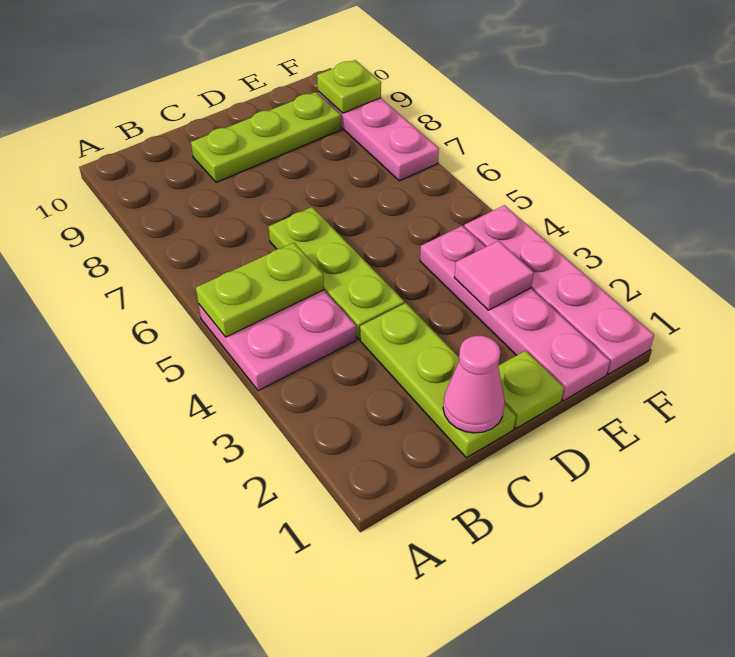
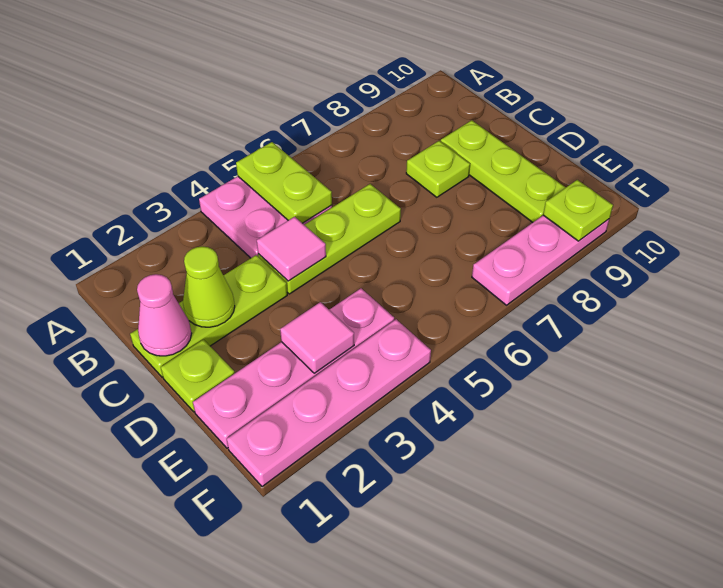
none -> lime 1x1 cone [183,246,235,327]
none -> pink 1x1 tile [257,217,326,281]
none -> lime 1x1 plate [406,141,470,197]

